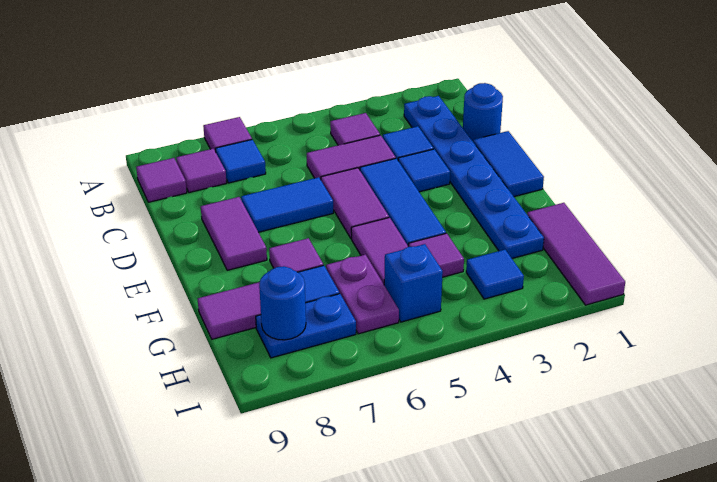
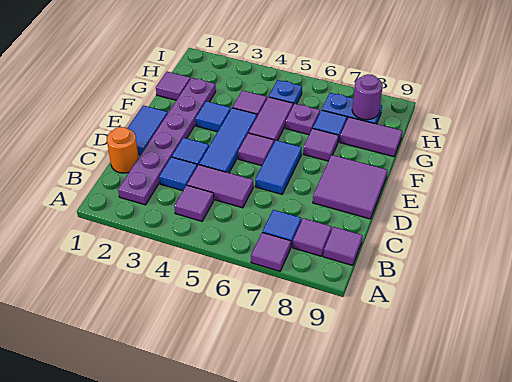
blue 1x6 plate [404,96,544,258] -> purple 1x6 plate [118,78,216,205]
blue 1x1 round brick [463,83,503,141] -> orange 1x1 round brick [107,127,139,173]
purple 1x2 tile [321,168,389,239] -> purple 1x1 tile [238,133,274,166]
blue 1x2 tile [241,177,333,232] -> blue 1x2 tile turned to [255,140,302,194]
purple 1x2 tile [201,197,267,270] -> purple 2x2 tile [313,155,388,219]
purple 1x3 tile [527,203,625,305] -> purple 1x1 tile [156,72,190,100]
purple 1x2 plate [326,255,399,334] -> purple 1x1 plate [285,104,320,135]
blue 1x1 tile [466,250,524,299] -> blue 1x1 tile moved to [195,101,231,132]
blue 1x1 brick [384,244,443,322] -> blue 1x1 plate [269,80,302,105]
blue 1x1 round brick [259,266,306,340] -> purple 1x1 round brick [352,74,383,120]

